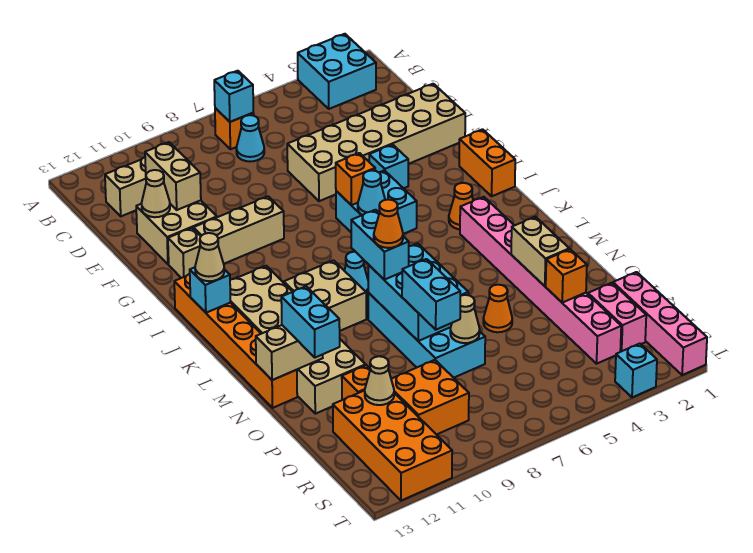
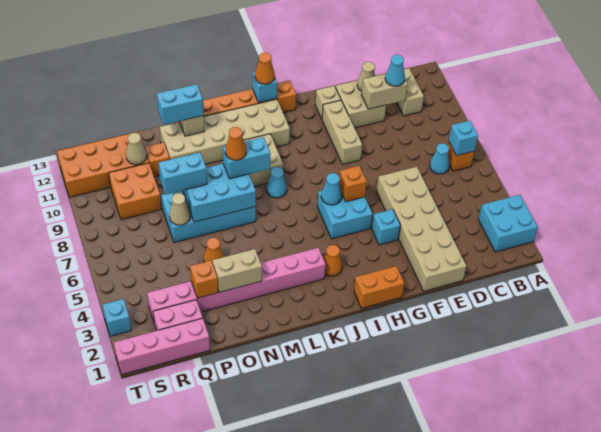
none -> cyan 1x1 cone [385,55,405,86]
tan 1x1 cone [195,233,224,281] -> orange 1x1 cone [255,53,275,84]

